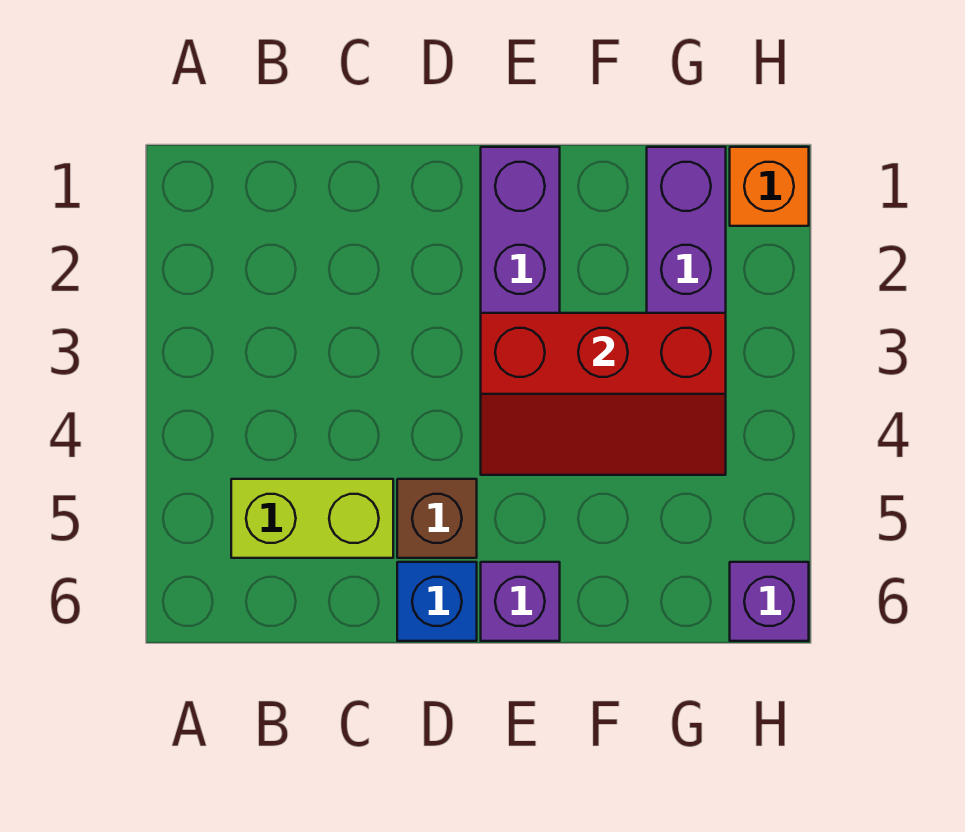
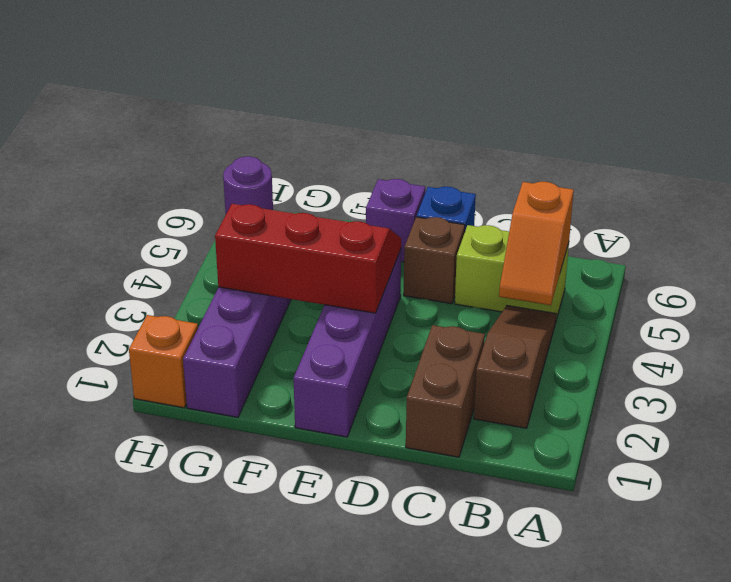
none -> brown 1x3 slope [474,306,557,428]
none -> orange 1x2 slope [499,182,574,305]
none -> brown 1x2 brick [406,325,485,457]
purple 1x1 brick [730,562,809,641] -> purple 1x1 round brick [223,156,273,214]

